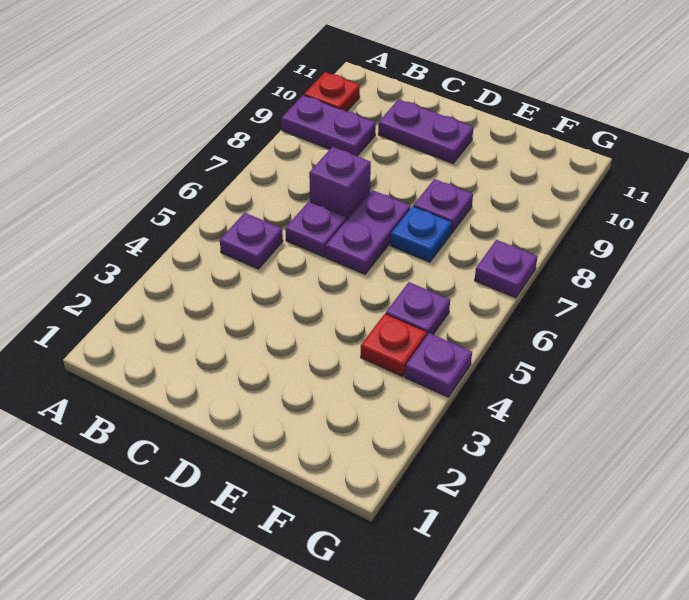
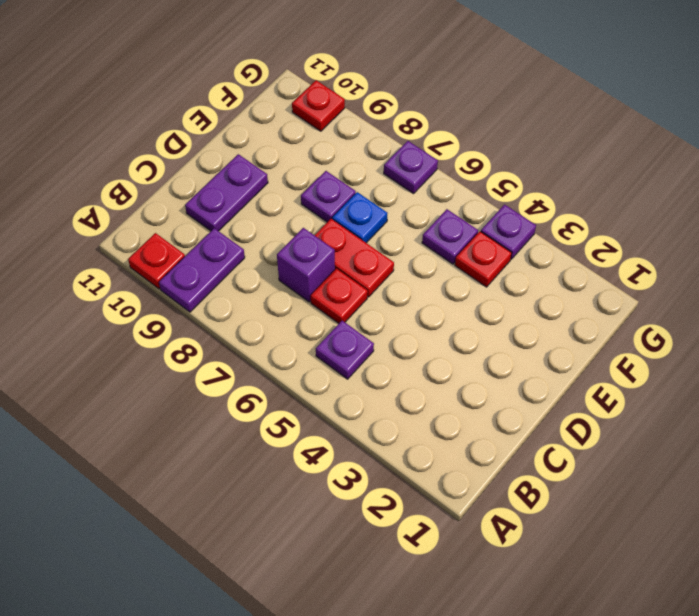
purple 1x1 plate [285,201,347,257] -> red 1x1 plate [311,269,368,323]
purple 1x2 plate [326,190,411,274] -> red 1x2 plate [315,219,394,297]
none -> red 1x1 plate [292,80,345,131]

